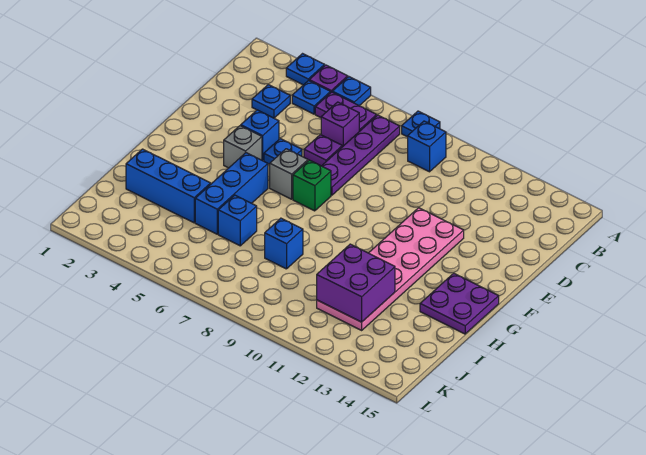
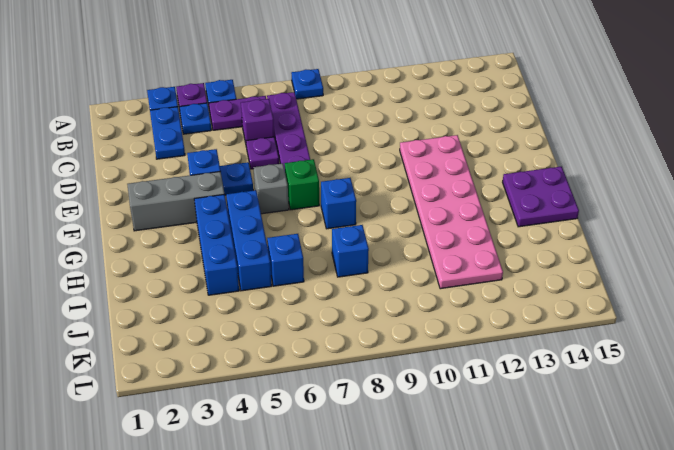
blue 1x1 brick [408,121,446,172] -> blue 1x1 brick moved to [321,178,356,229]
blue 1x1 plate [252,85,290,118] -> blue 1x2 plate [150,107,185,159]
grey 1x1 brick [224,126,262,168] -> grey 1x3 brick [127,171,224,231]
blue 1x3 brick [126,149,211,223] -> blue 1x3 brick turned to [194,194,239,295]
purple 2x2 brick [317,244,395,322] -> none

